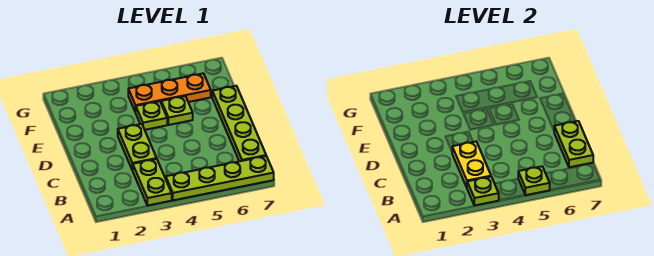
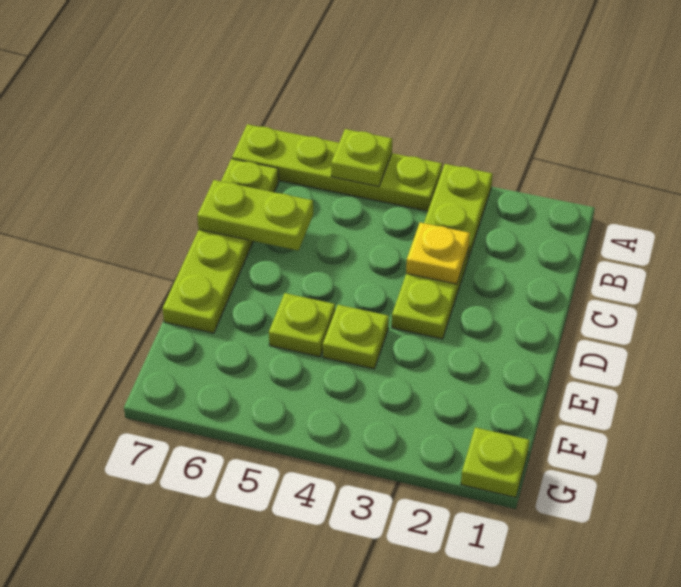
lime 1x1 plate [467,177,499,205] -> lime 1x1 plate moved to [461,427,530,498]
yellow 1x2 plate [452,142,491,187] -> yellow 1x1 plate [406,222,470,284]
lime 1x2 plate [554,121,593,167] -> lime 1x2 plate turned to [197,180,313,251]
orange 1x3 plate [128,73,211,112] -> none

